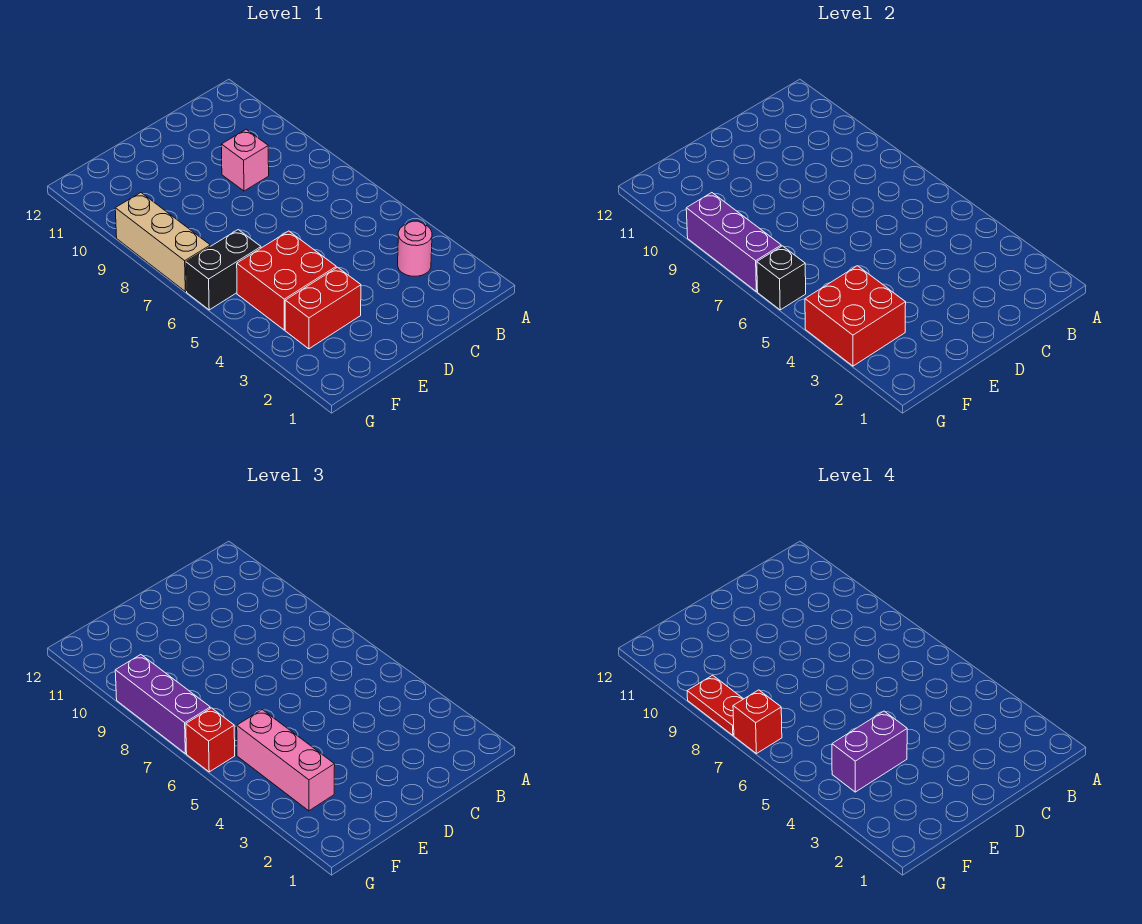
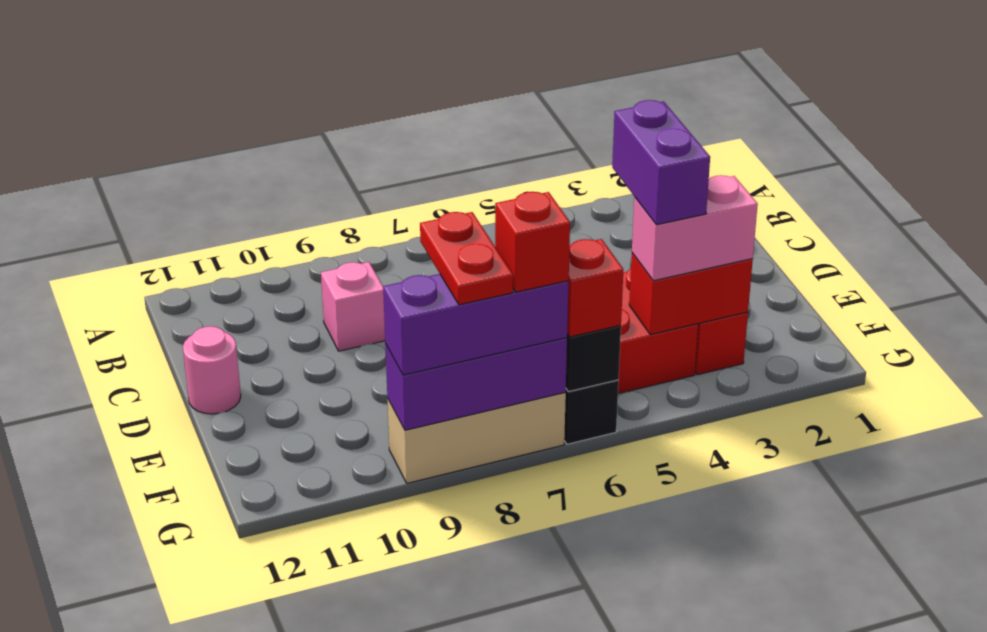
pink 1x1 round brick [398,221,432,276] -> pink 1x1 round brick moved to [183,326,241,414]
red 2x2 brick [805,266,906,366] -> red 1x2 brick [629,253,753,335]
pink 1x3 brick [237,710,335,811] -> pink 1x2 brick [632,175,758,281]
red 1x2 plate [687,675,743,735] -> red 1x2 plate turned to [420,212,513,305]

